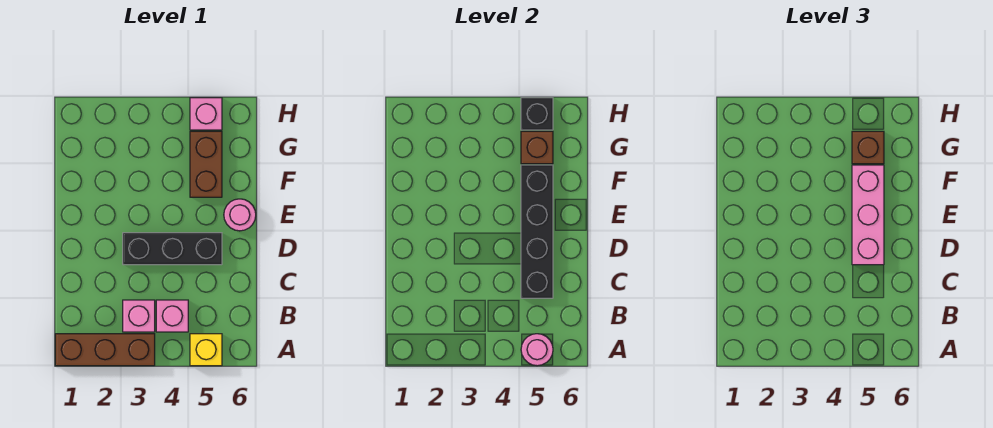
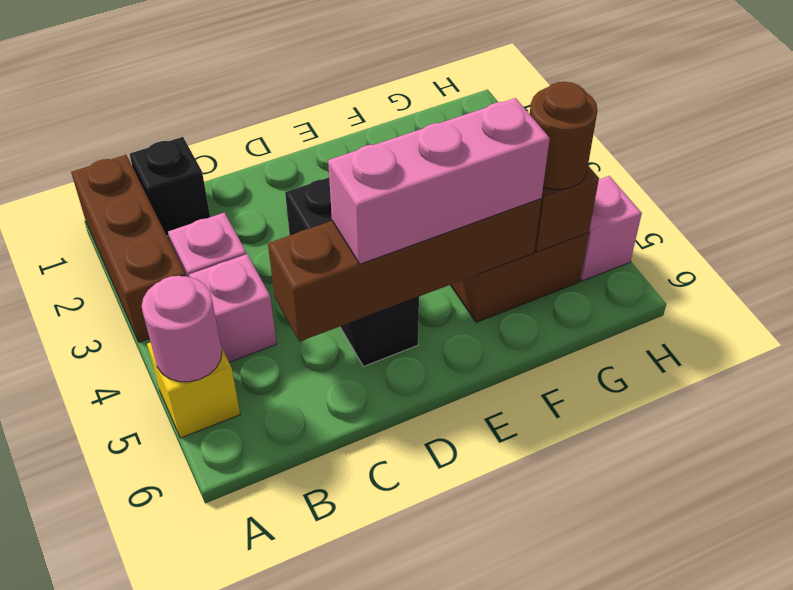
black 1x4 brick [521,165,553,298] -> brown 1x4 brick [268,199,541,342]
pink 1x1 round brick [224,199,256,231] -> none
brown 1x1 brick [852,131,884,164] -> brown 1x1 round brick [530,82,598,189]
black 1x1 brick [521,98,553,130] -> black 1x1 brick moved to [130,137,210,236]

